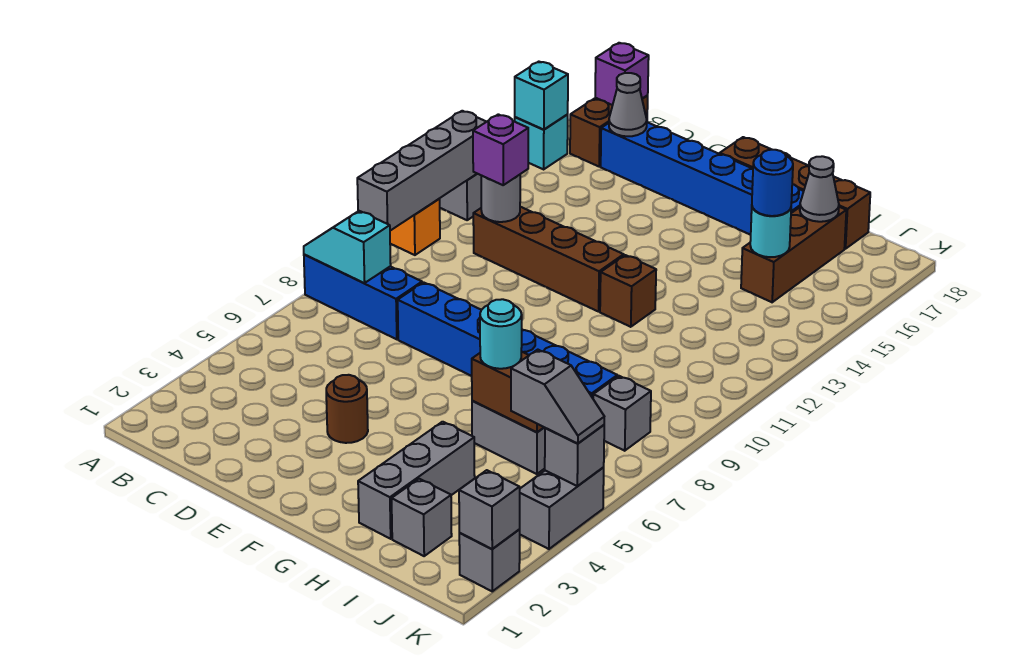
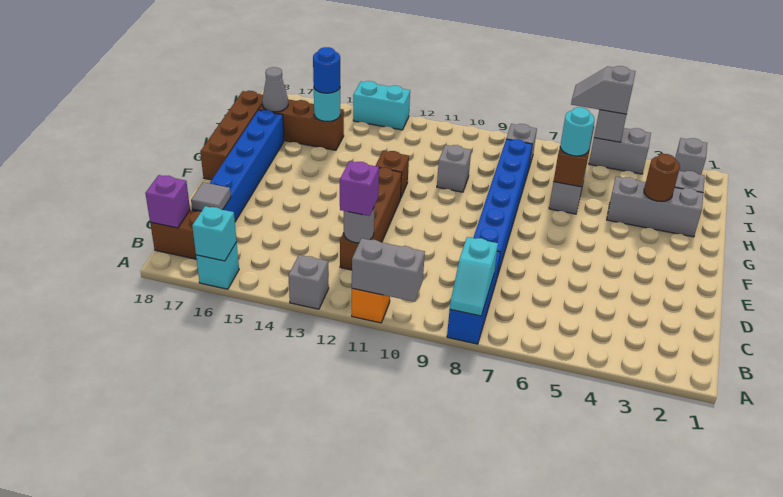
grey 1x4 brick [357,111,486,231] -> grey 1x2 brick [352,238,425,302]
grey 1x1 cone [609,73,647,136] -> grey 1x1 tile [191,182,231,211]
brown 1x1 round brick [326,375,368,443] -> brown 1x1 round brick moved to [644,154,680,202]
grey 1x2 slope [511,350,604,444] -> grey 1x2 slope turned to [571,66,636,114]
grey 1x1 brick [459,470,520,549] -> grey 1x1 brick moved to [437,145,471,192]
none -> cyan 1x2 brick [353,81,410,130]

